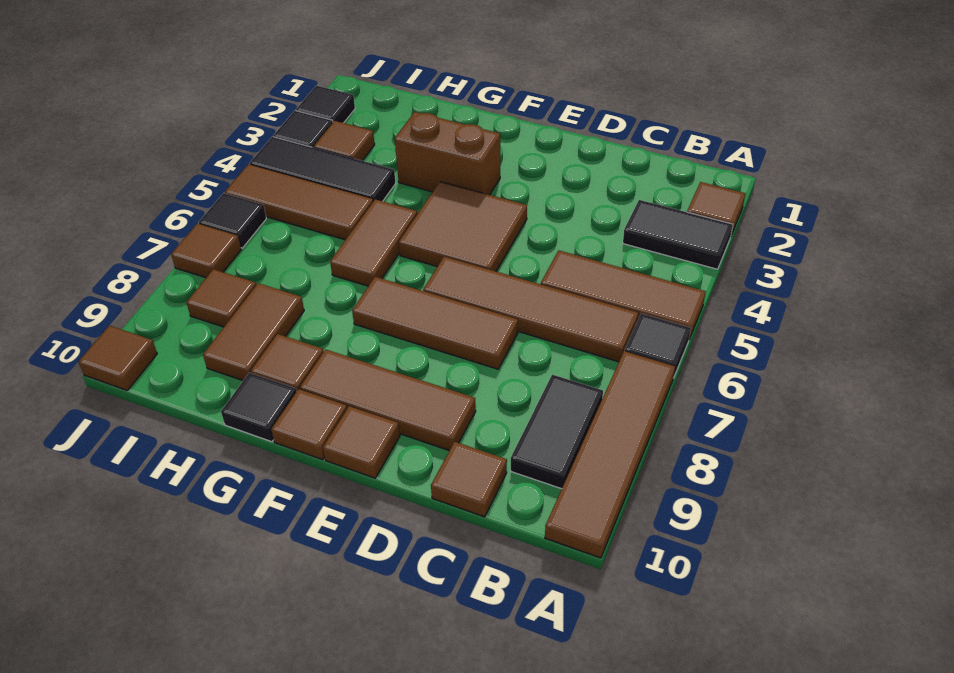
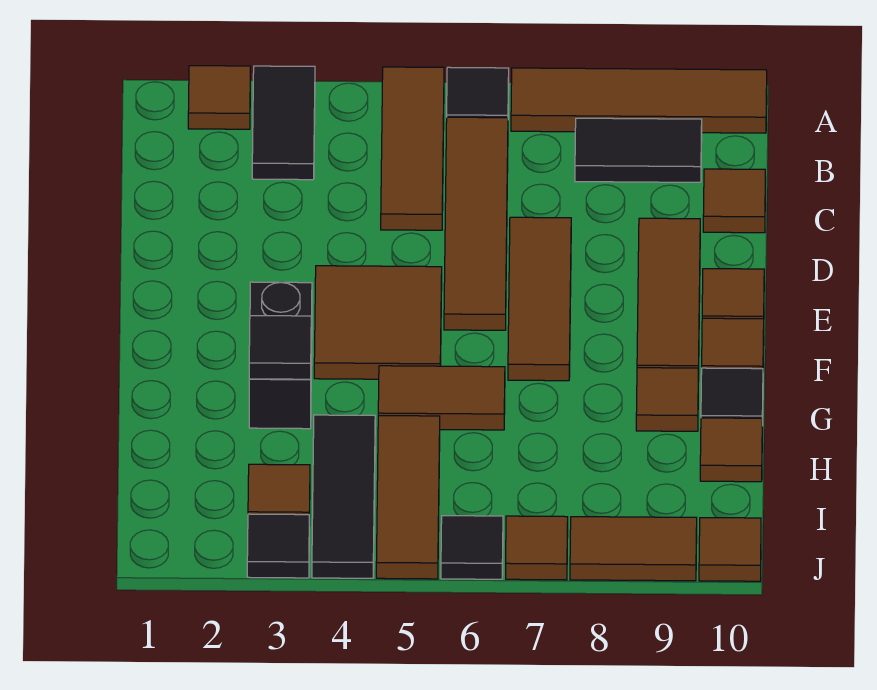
brown 1x2 brick [395,112,500,195] -> black 1x2 brick [249,282,312,429]
brown 1x2 tile [203,283,304,380] -> brown 1x2 tile moved to [570,517,697,581]
brown 1x1 tile [186,269,256,327] -> brown 1x1 tile moved to [700,418,762,482]
black 1x1 tile [296,86,355,123] -> black 1x1 tile moved to [249,316,311,379]

